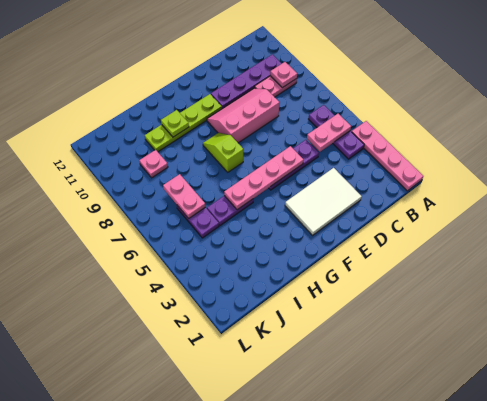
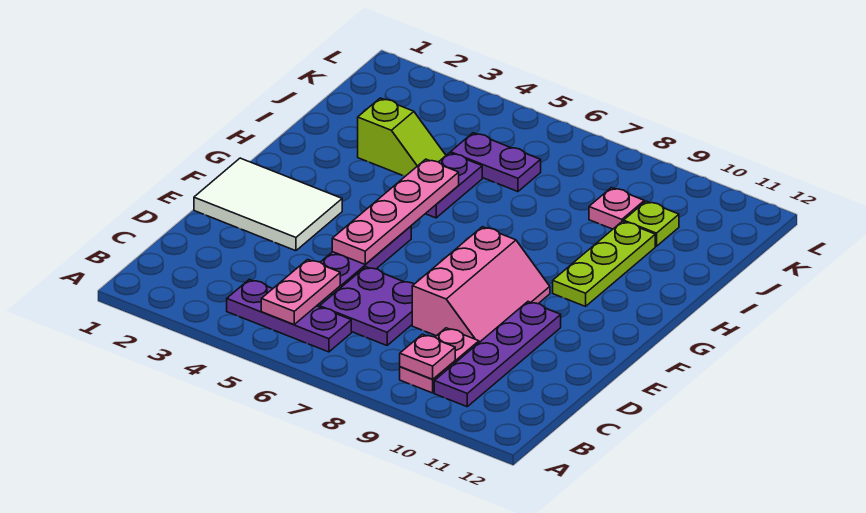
pink 1x4 plate [352,121,423,191] -> none
none -> purple 2x2 plate [320,267,414,345]
white 2x3 tile [285,168,362,235] -> white 2x3 tile turned to [194,158,342,251]
lime 1x4 plate [145,94,222,152] -> lime 1x3 plate [553,221,655,306]
lime 1x2 slope [203,133,243,172] -> lime 1x2 slope moved to [358,98,446,176]
lime 1x1 plate [161,110,189,137] -> lime 1x1 plate moved to [624,201,679,246]
pink 1x2 plate [163,174,205,218] -> none

